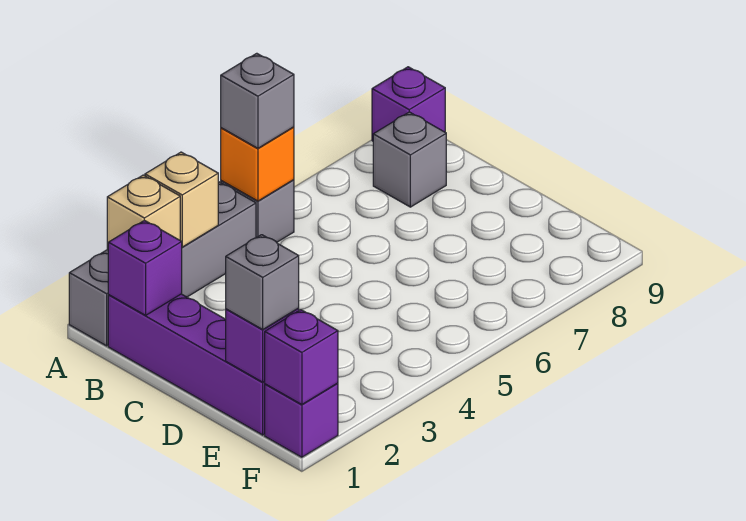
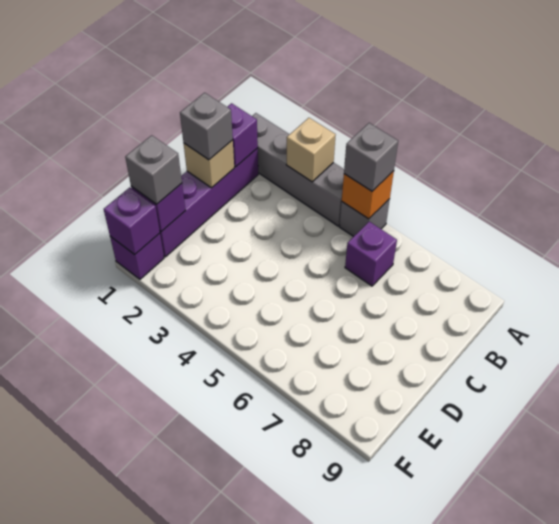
tan 1x1 brick [107,175,180,249] -> tan 1x1 brick moved to [184,140,234,188]
purple 1x1 brick [372,67,445,141] -> purple 1x1 brick moved to [345,222,397,286]
grey 1x1 brick [373,112,446,207] -> grey 1x1 brick moved to [180,93,233,160]

